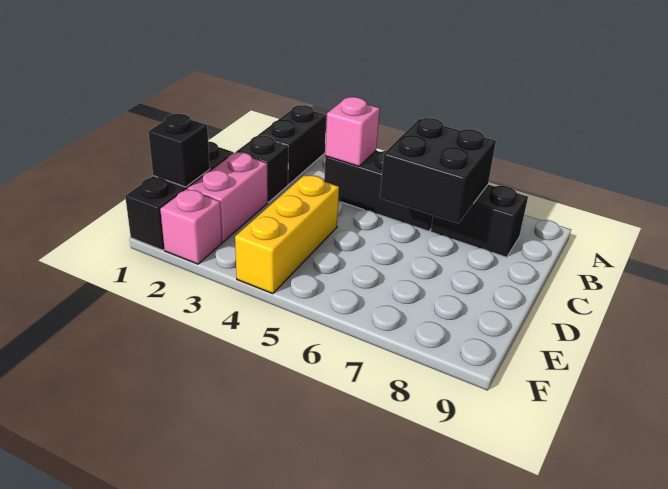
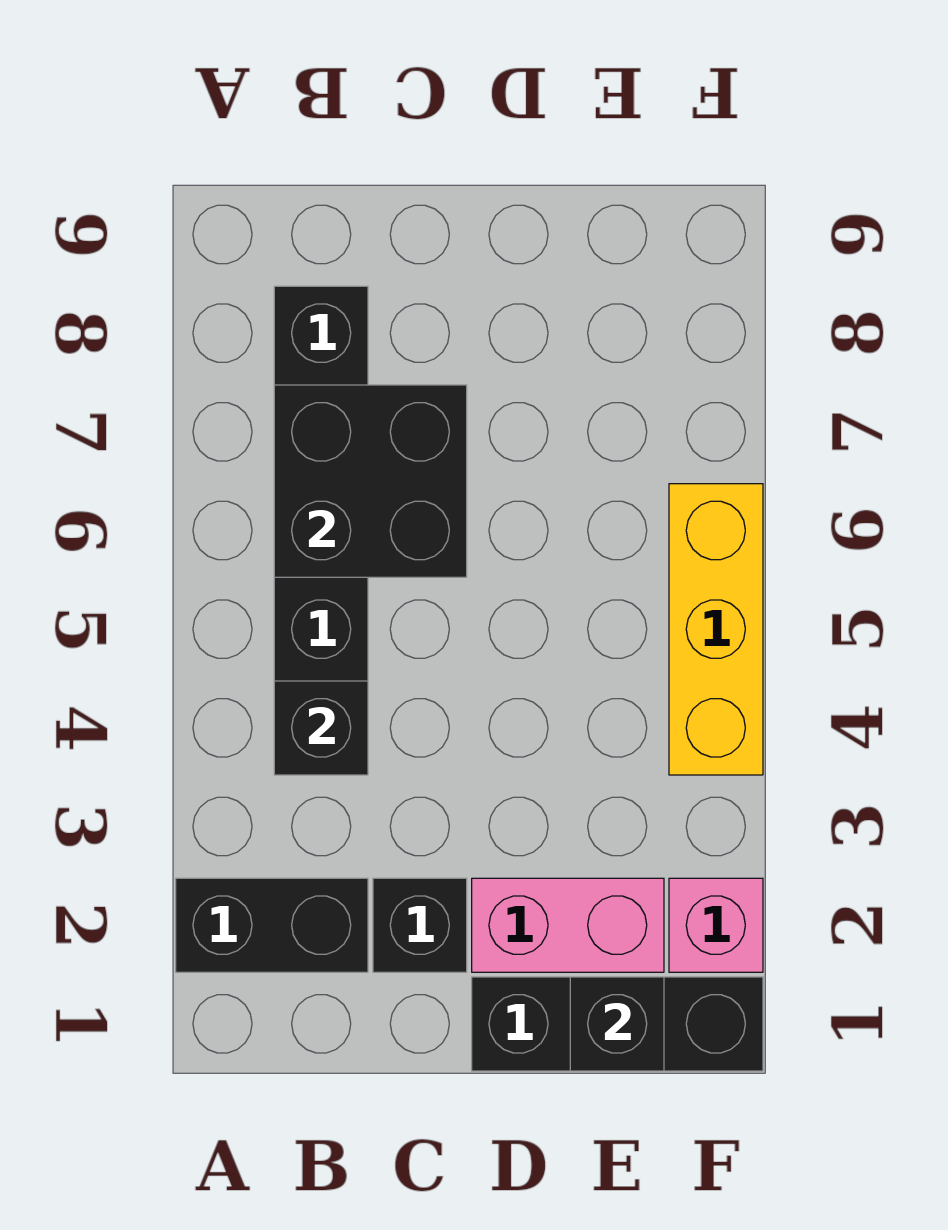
pink 1x1 brick [325,97,380,166] -> black 1x1 brick [274,681,368,775]
yellow 1x3 brick [235,175,339,294] -> yellow 1x3 brick turned to [669,484,763,775]

